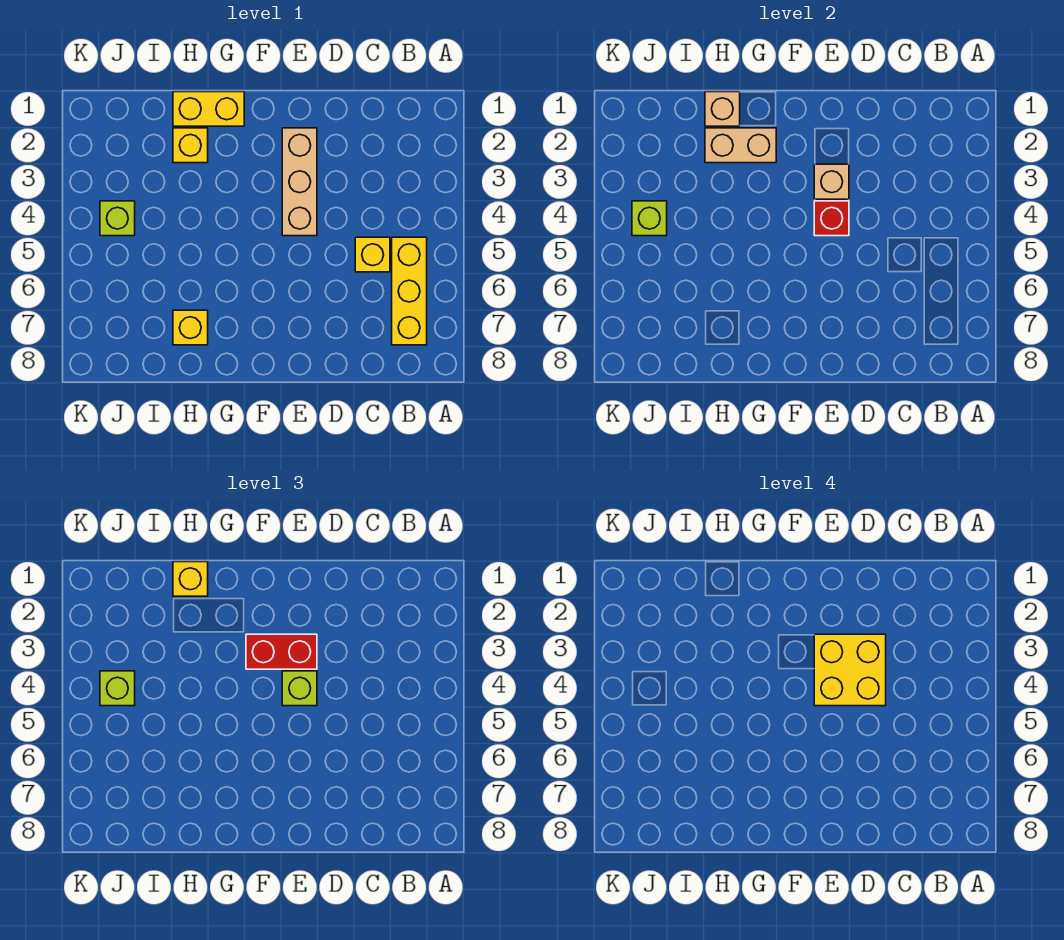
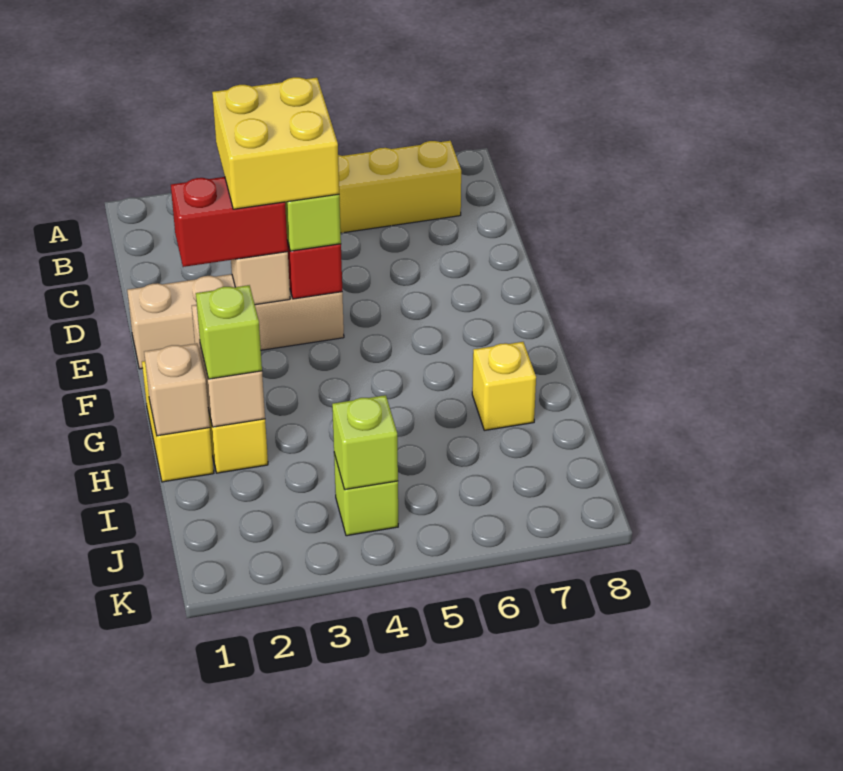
yellow 1x1 brick [355,237,390,272] -> none
tan 1x3 brick [282,128,317,236] -> tan 1x4 brick [127,274,344,369]
red 1x2 brick [246,634,317,669] -> red 1x2 brick turned to [171,177,288,267]
yellow 1x1 brick [173,562,208,596] -> none
lime 1x1 brick [100,671,135,706] -> lime 1x1 brick moved to [196,285,262,379]

